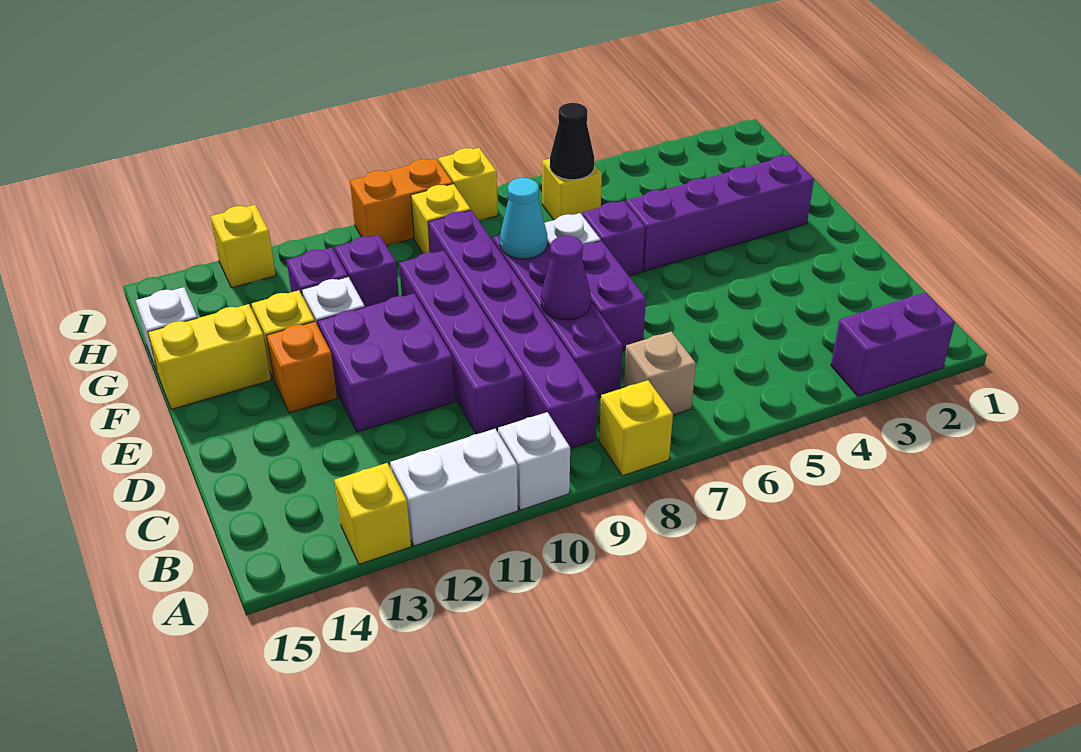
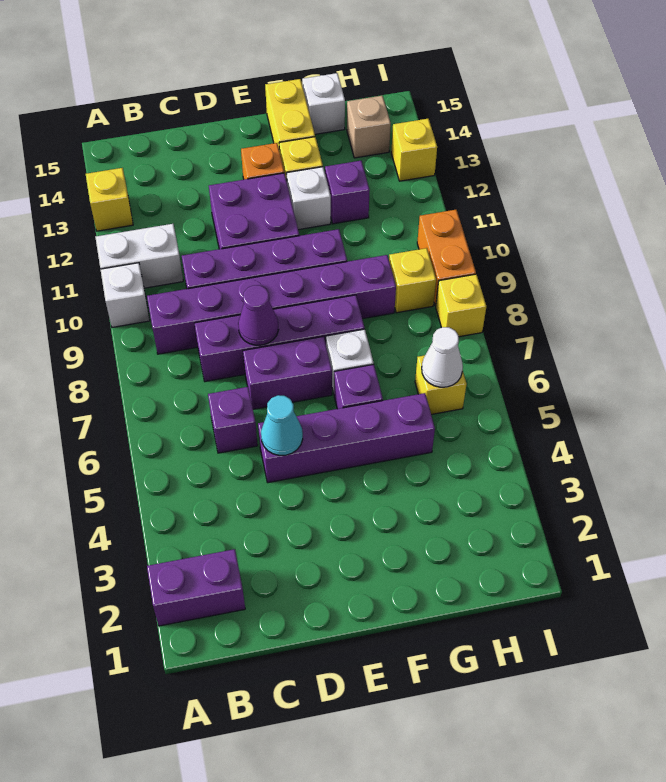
purple 1x2 brick [831,292,955,396] -> purple 1x2 brick turned to [147,549,245,626]
yellow 1x1 brick [599,380,673,476] -> none
white 1x2 brick [390,429,518,546] -> white 1x2 brick turned to [95,224,183,288]
tan 1x1 brick [624,331,696,415] -> tan 1x1 brick moved to [347,96,391,158]
purple 1x4 brick [626,155,814,271] -> purple 1x4 brick turned to [258,393,435,483]
cyan 1x1 cone [500,178,547,259] -> cyan 1x1 cone moved to [261,395,303,455]
purple 1x1 brick [335,235,399,307] -> purple 1x1 brick moved to [208,387,258,453]
black 1x1 cone [550,103,594,180] -> white 1x1 cone [422,327,463,387]

